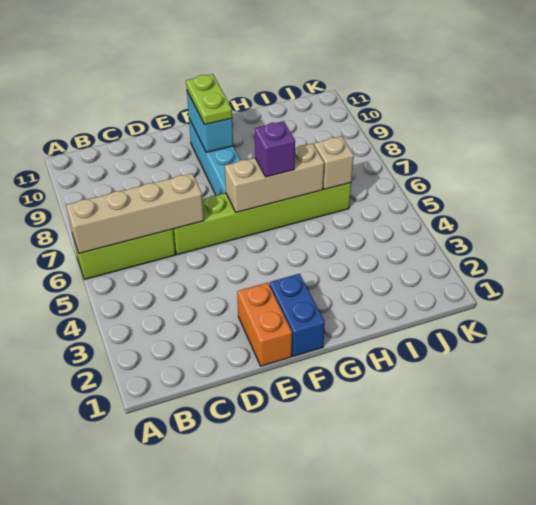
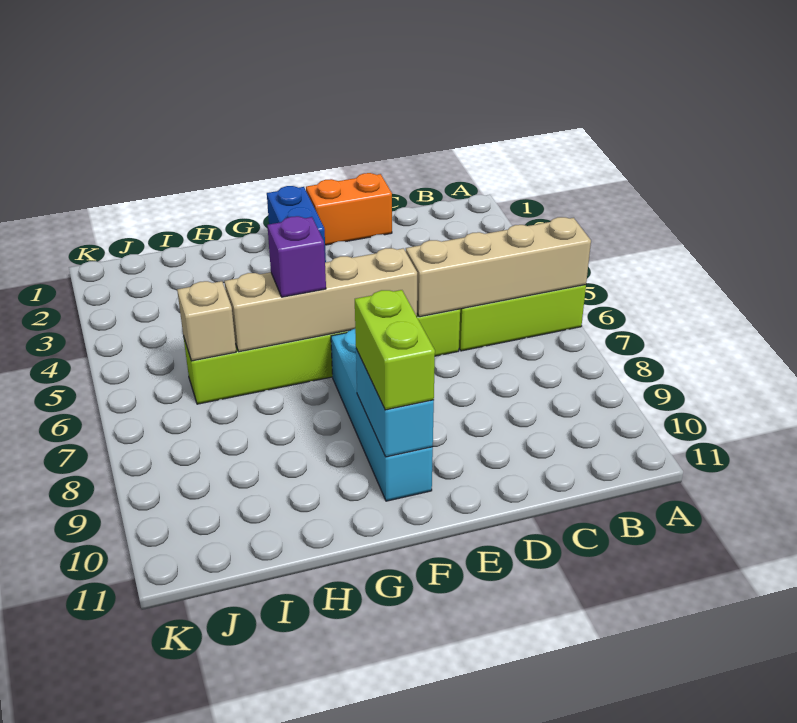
orange 1x2 brick [237,283,292,366] -> orange 1x2 brick turned to [306,173,392,245]
tan 1x3 brick [225,143,324,212] -> tan 1x4 brick [225,248,417,352]
lime 1x2 plate [186,74,232,125] -> lime 1x2 brick [355,290,435,410]

